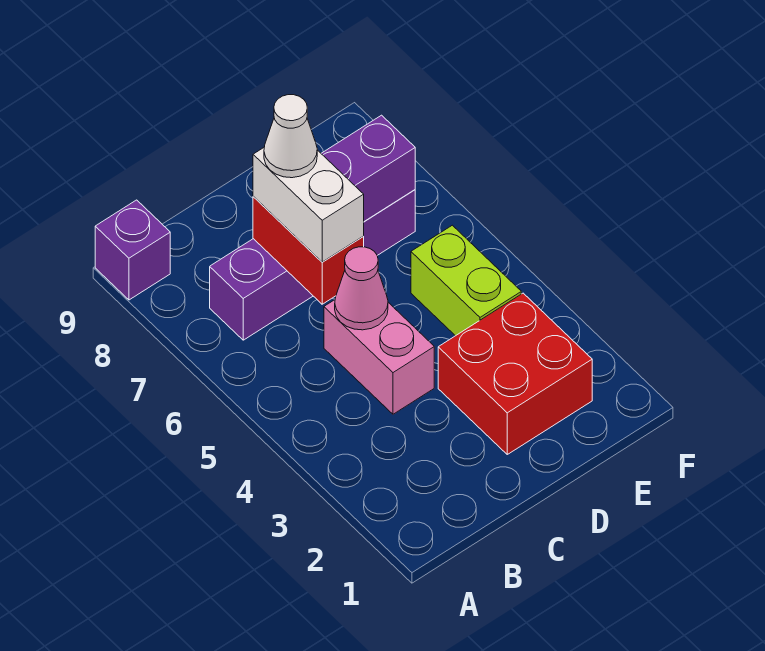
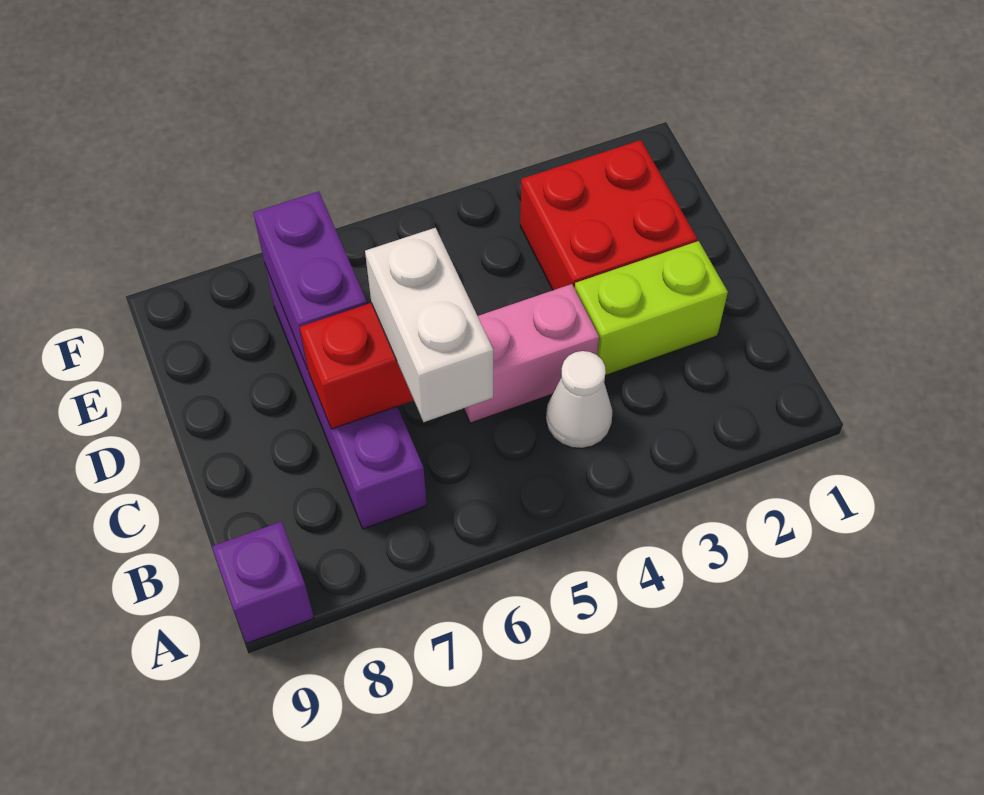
pink 1x1 cone [335,247,388,330] -> none
white 1x2 brick [253,148,364,262] -> white 1x2 brick turned to [365,228,493,422]
white 1x1 cone [264,95,317,178] -> white 1x1 cone moved to [546,351,613,448]
lime 1x2 brick [411,225,521,336] -> lime 1x2 brick moved to [575,241,728,375]

